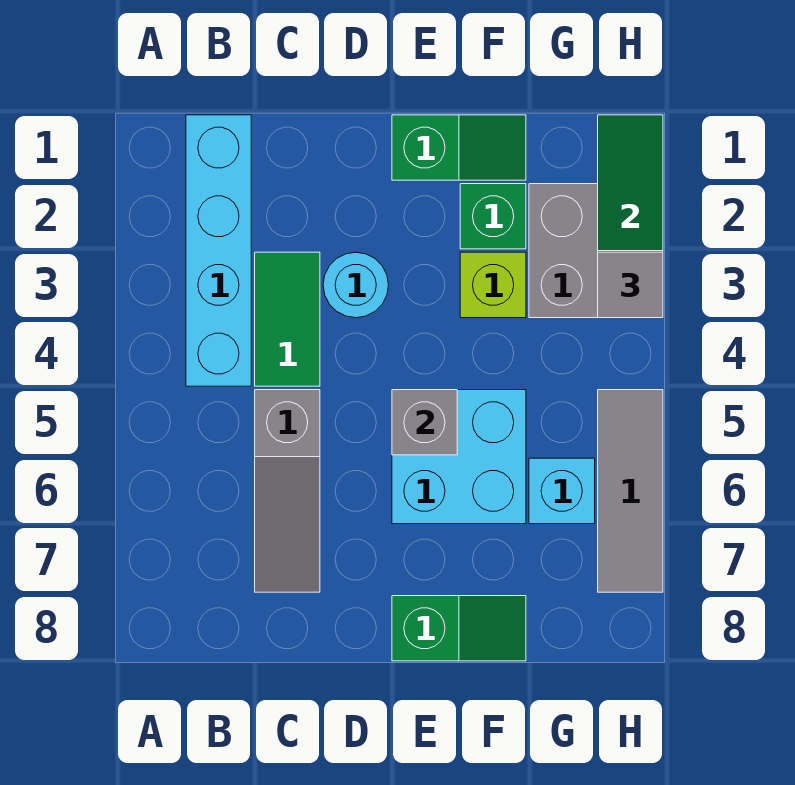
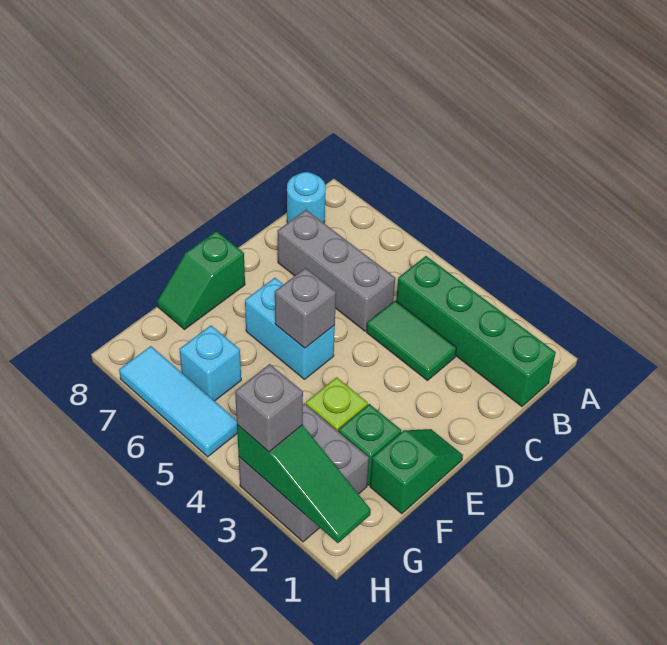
cyan 1x4 brick [186,115,251,386] -> green 1x4 brick [396,256,556,406]
grey 1x3 slope [255,390,320,592] -> grey 1x3 brick [277,210,395,331]
cyan 1x1 round brick [323,252,388,318] -> cyan 1x1 round brick moved to [287,172,326,223]
green 1x2 slope [392,115,526,180] -> green 1x2 slope turned to [370,429,463,514]
cyan 2x2 brick [392,390,526,524] -> cyan 1x2 brick [245,278,335,379]
grey 1x1 tile [598,252,663,318] -> grey 1x1 brick [235,364,303,452]
grey 1x3 tile [598,390,663,592] -> cyan 1x3 tile [119,346,237,457]

